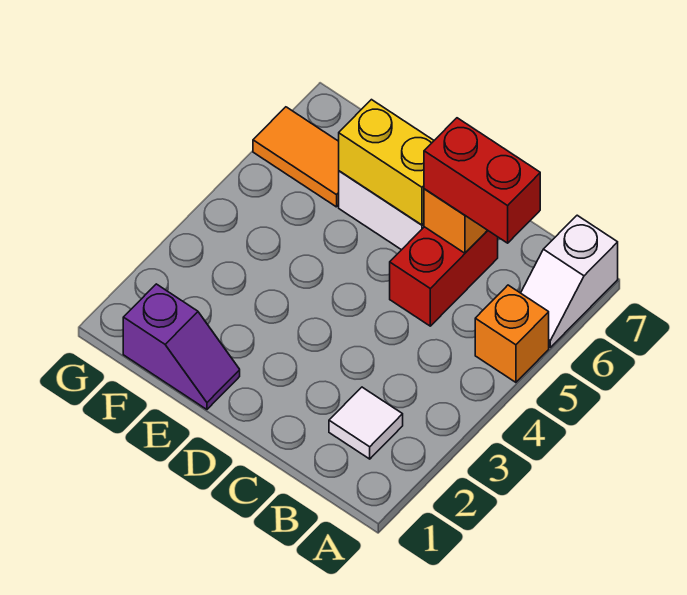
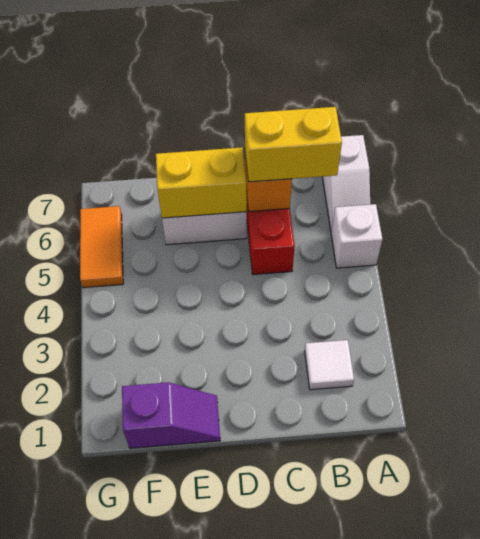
orange 1x1 brick [475,285,549,382] -> white 1x1 brick [331,204,382,268]
red 1x2 brick [424,118,540,243] -> yellow 1x2 brick [245,107,342,182]
orange 1x2 tile [253,107,339,207] -> orange 1x2 tile turned to [80,206,123,288]

